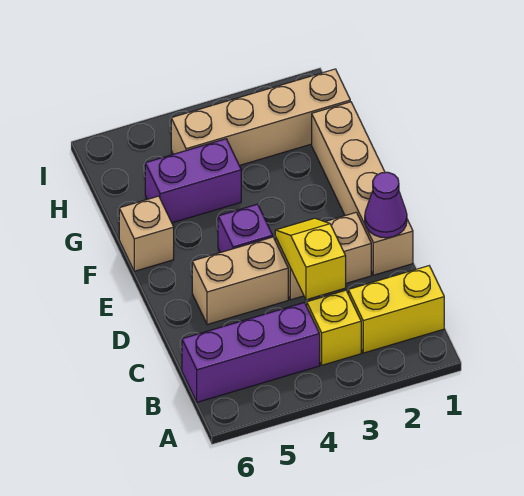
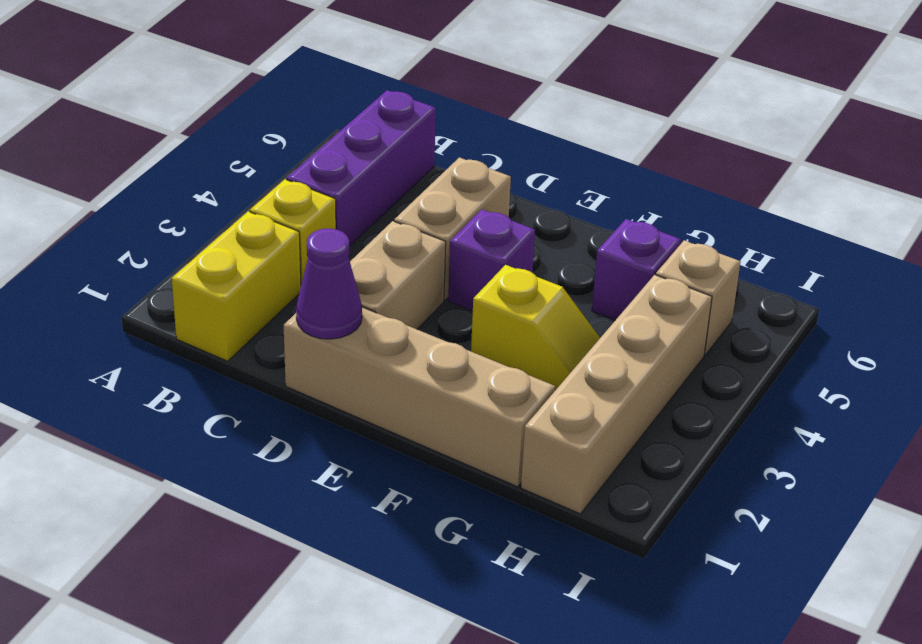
yellow 1x2 slope [275,218,346,300] -> yellow 1x2 slope moved to [471,265,600,390]
tan 1x1 brick [119,196,174,271] -> tan 1x1 brick moved to [656,240,741,355]
purple 1x2 brick [145,139,241,223] -> purple 1x1 brick [592,219,681,320]

